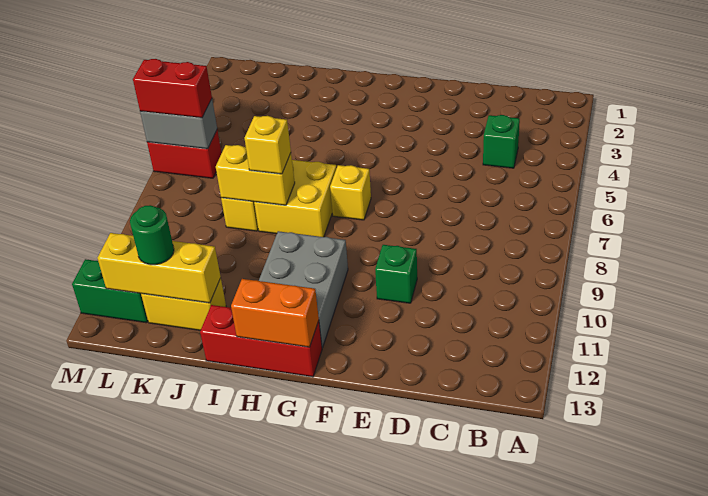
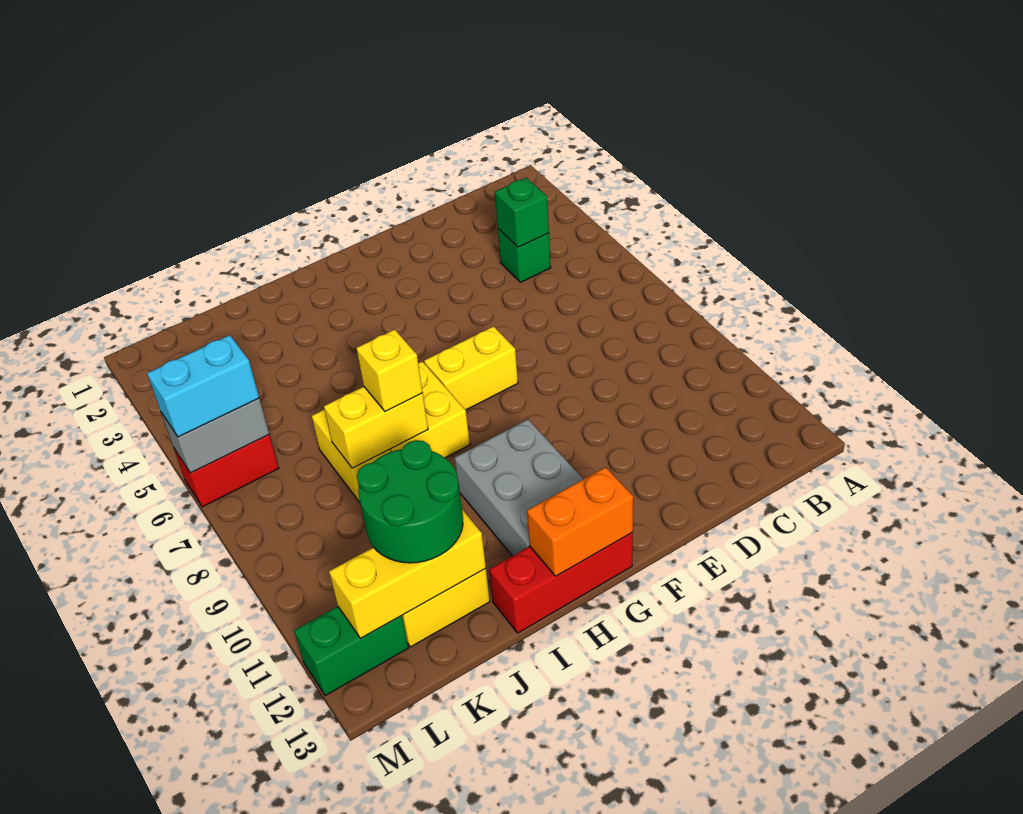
green 1x1 brick [375,245,417,303] -> green 1x1 brick moved to [495,178,549,247]
yellow 1x1 brick [330,165,371,220] -> yellow 1x2 brick [424,326,518,410]
green 1x1 round brick [130,205,174,265] -> green 2x2 round brick [357,440,463,563]
red 1x2 brick [133,59,212,118] -> cyan 1x2 brick [147,335,259,437]

